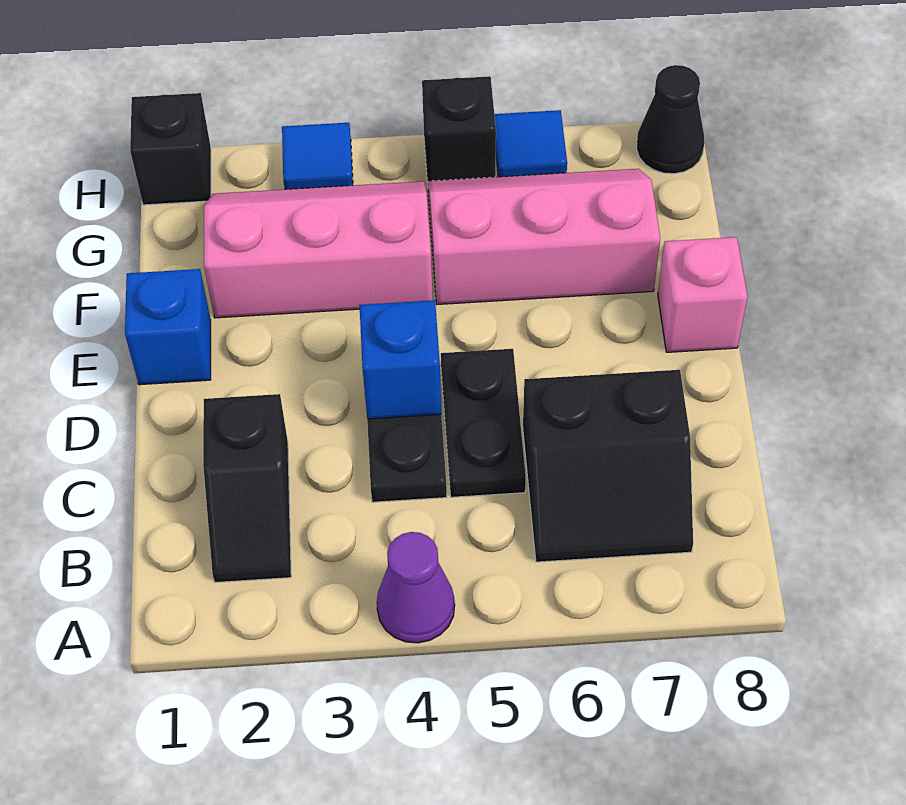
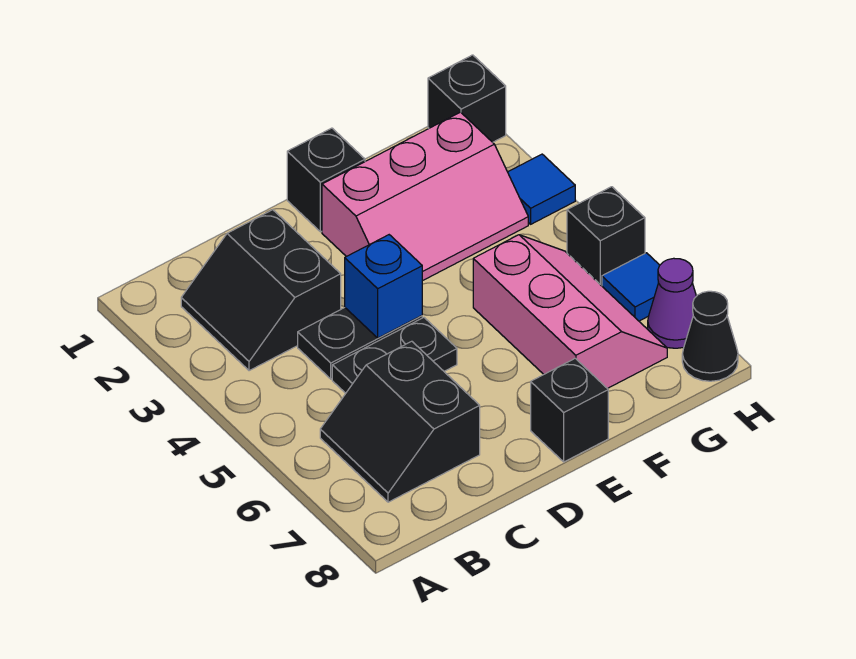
purple 1x1 cone [377,532,455,643] -> purple 1x1 cone moved to [648,258,696,348]
black 1x2 slope [203,394,291,582] -> black 2x2 slope [181,210,341,371]
blue 1x1 brick [125,269,211,385] -> black 1x1 brick [287,128,365,232]
pink 1x1 brick [658,237,748,352] -> black 1x1 brick [531,358,608,462]
pink 2x3 slope [204,181,433,318] -> pink 2x3 slope turned to [322,112,528,281]

